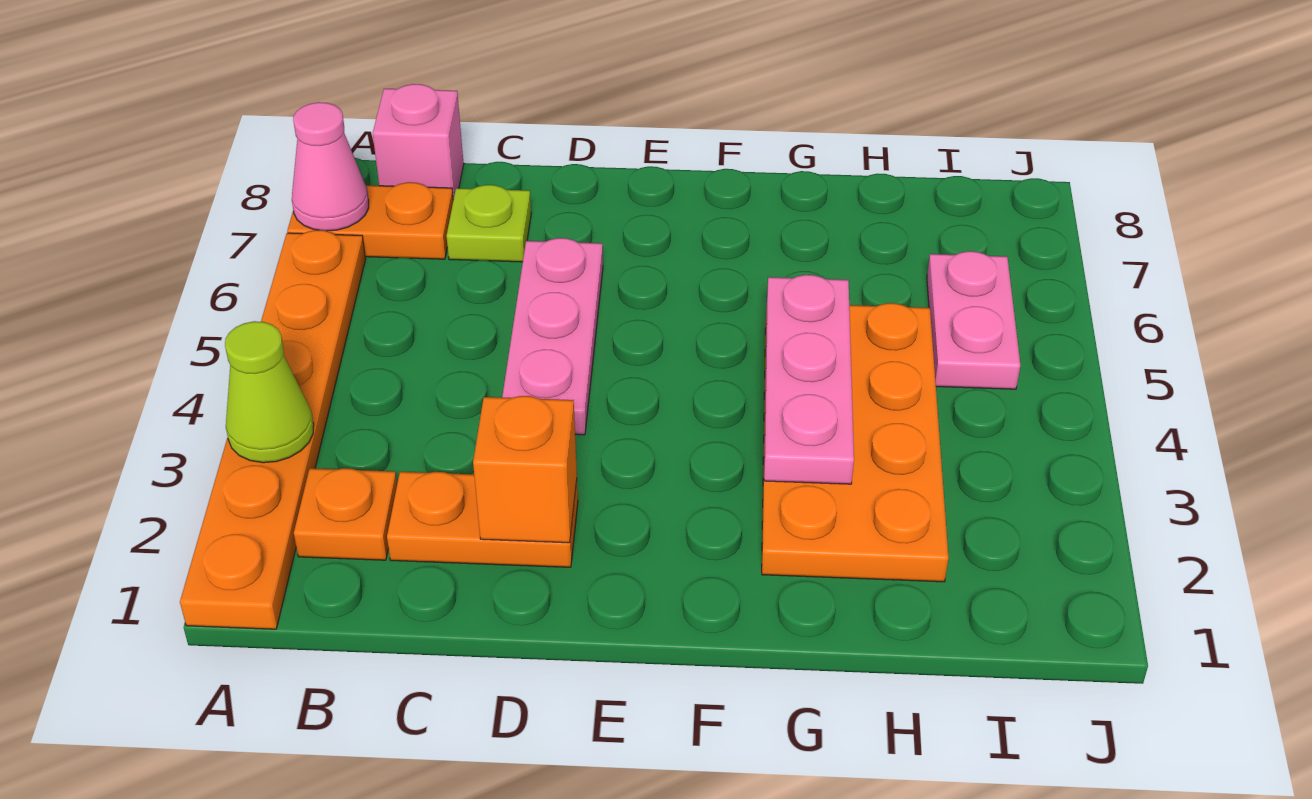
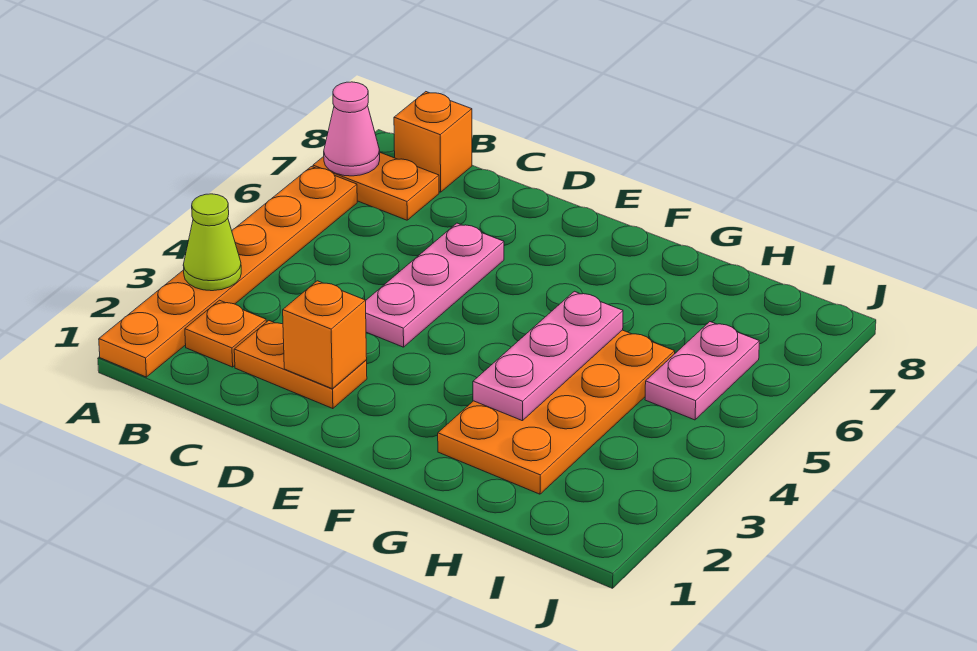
pink 1x1 brick [373,84,464,200] -> orange 1x1 brick [394,92,472,192]
lime 1x1 plate [447,185,531,262] -> none

